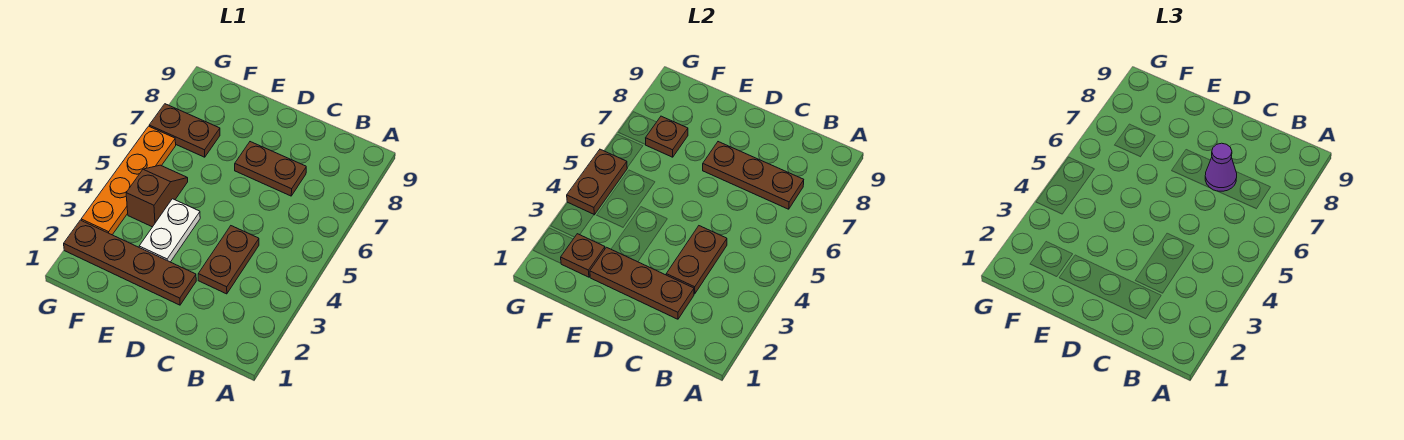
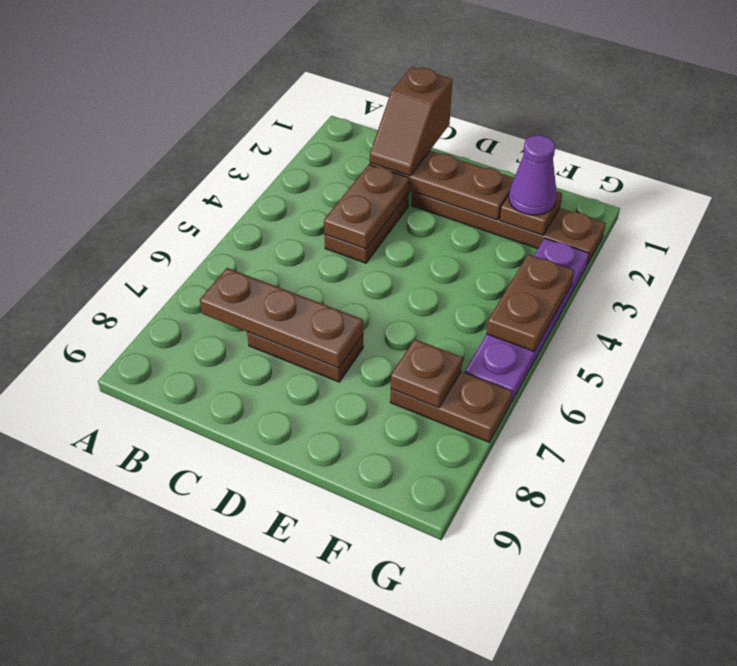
purple 1x1 cone [1205,143,1237,191] -> purple 1x1 cone moved to [509,135,557,215]
white 1x2 plate [139,199,200,262] -> none
brown 1x2 slope [126,165,188,227] -> brown 1x2 slope moved to [370,67,452,176]
orange 1x4 plate [81,126,176,235] -> purple 1x4 plate [464,238,589,402]

